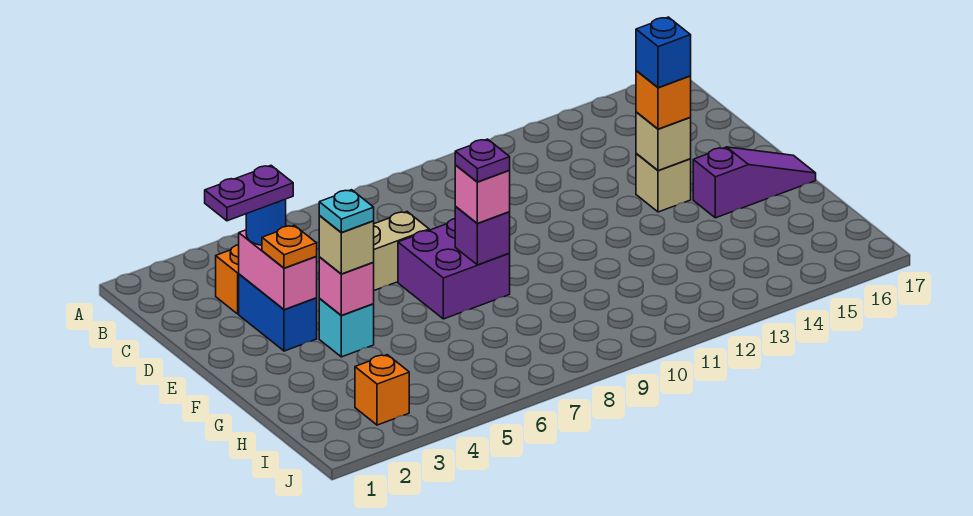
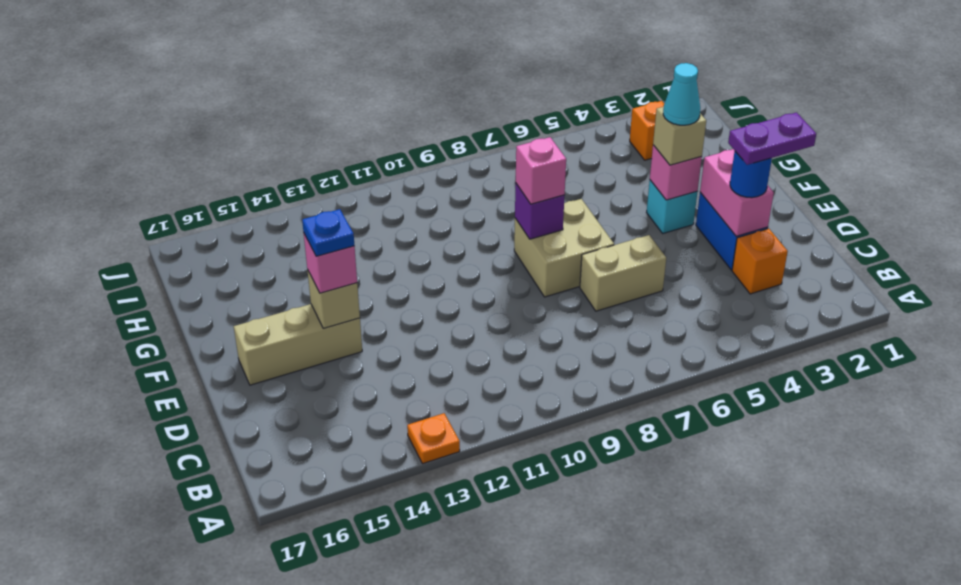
orange 1x1 plate [262,225,317,268] -> orange 1x1 plate moved to [407,413,460,464]
purple 2x2 brick [398,219,510,319] -> tan 2x2 brick [514,199,614,297]
tan 1x1 brick [636,153,691,212] -> tan 1x3 brick [234,304,362,385]
orange 1x1 brick [636,71,691,129] -> pink 1x1 brick [304,234,357,293]
blue 1x1 brick [636,17,691,88] -> blue 1x1 plate [302,209,354,256]
cyan 1x1 plate [319,190,374,233] -> cyan 1x1 cone [663,63,700,125]
purple 1x1 plate [455,139,510,182] -> none
purple 1x3 slope [693,147,816,218] -> none

